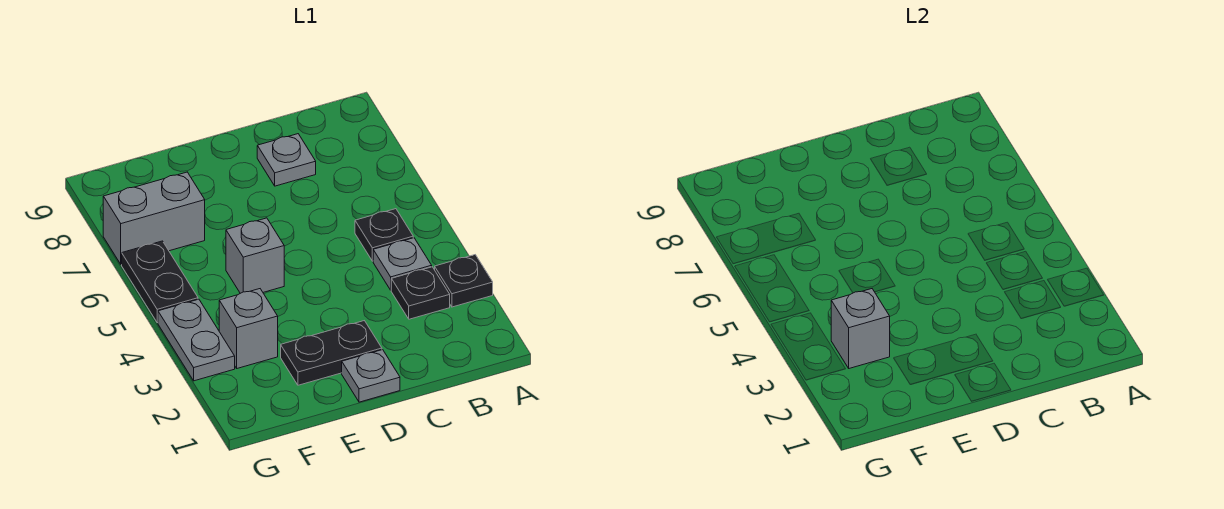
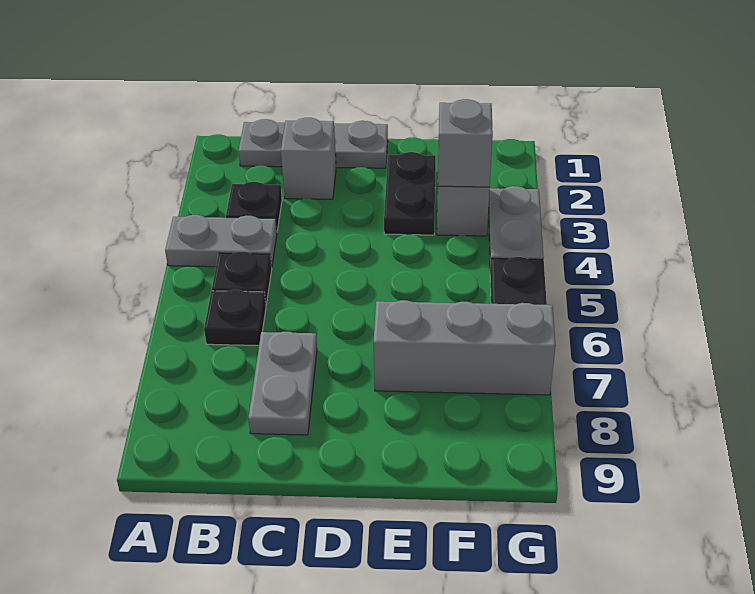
black 1x1 plate [435,255,493,307] -> black 1x1 plate moved to [204,290,266,345]
grey 1x1 plate [373,238,432,290] -> grey 1x2 plate [165,215,277,268]
grey 1x1 plate [257,134,316,186] -> grey 1x2 plate [248,332,317,435]
grey 1x1 plate [342,350,400,402] -> grey 1x3 plate [238,119,388,168]
black 1x2 plate [281,321,382,385] -> black 1x2 plate turned to [384,152,436,235]
grey 1x1 brick [226,218,284,293] -> grey 1x1 brick moved to [281,118,336,199]
grey 1x2 brick [103,172,205,264] -> grey 1x3 brick [373,300,556,395]

